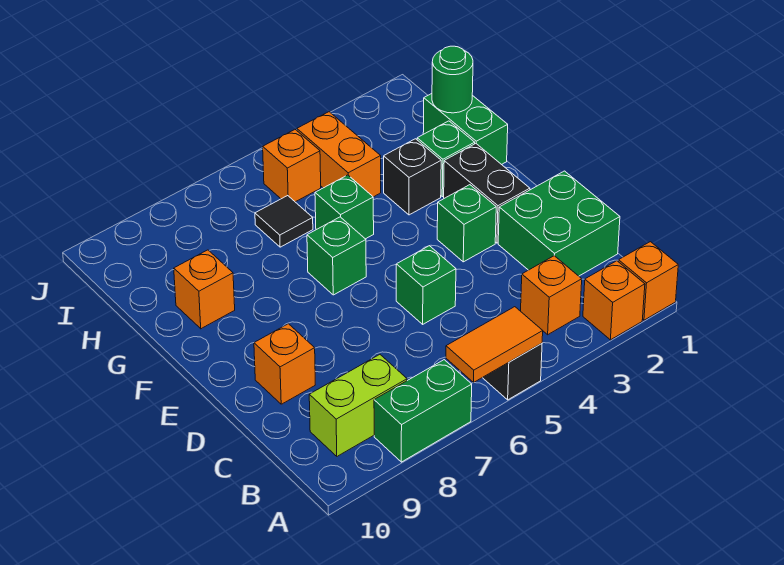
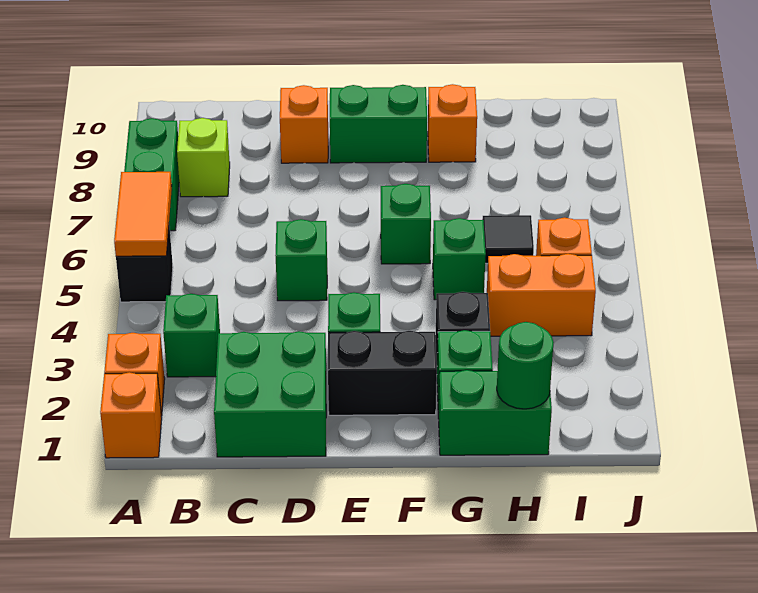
orange 1x1 brick [521,256,582,335] -> green 1x1 brick [163,294,220,377]
lime 1x2 brick [309,355,407,456] -> lime 1x1 brick [177,118,230,197]
none -> green 1x2 brick [330,85,427,163]

